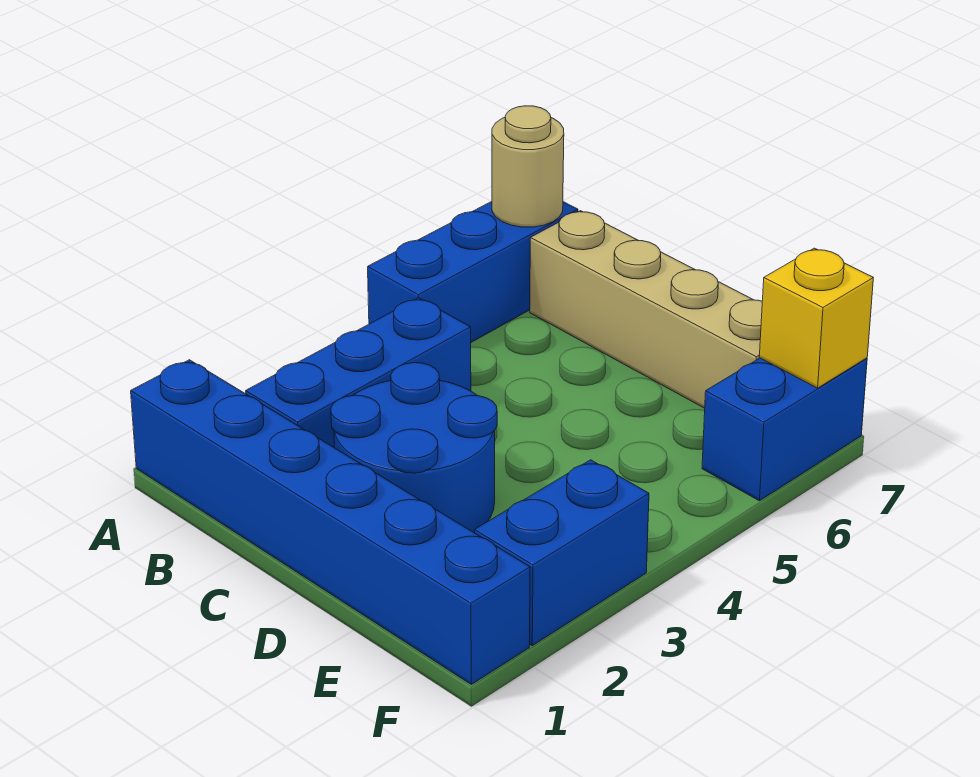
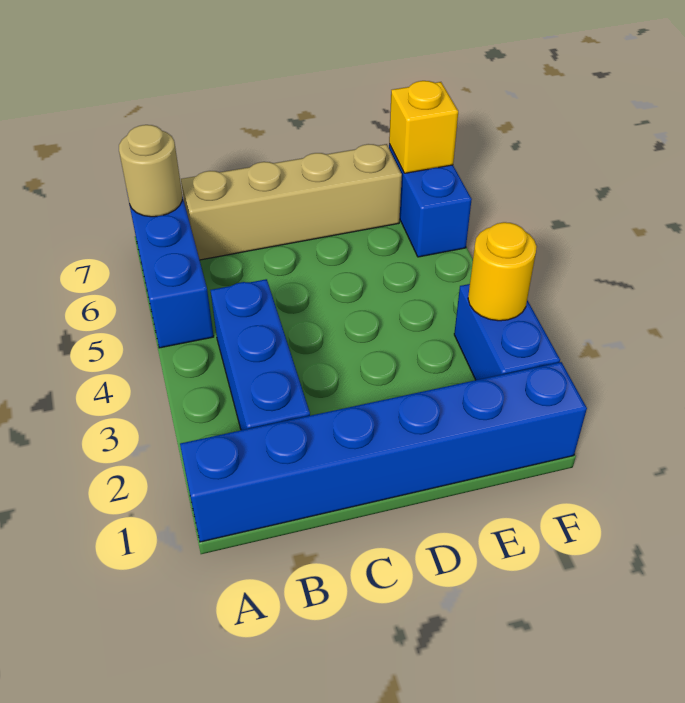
blue 2x2 round brick [331,363,497,533] -> none
none -> yellow 1x1 round brick [468,222,537,321]

